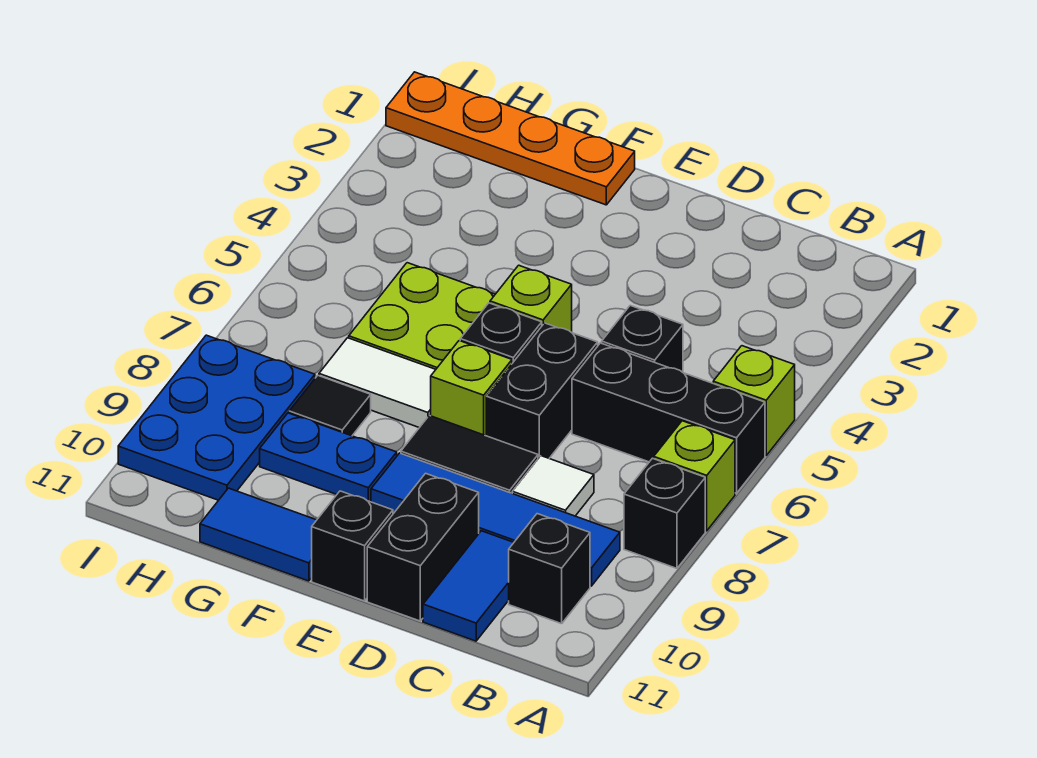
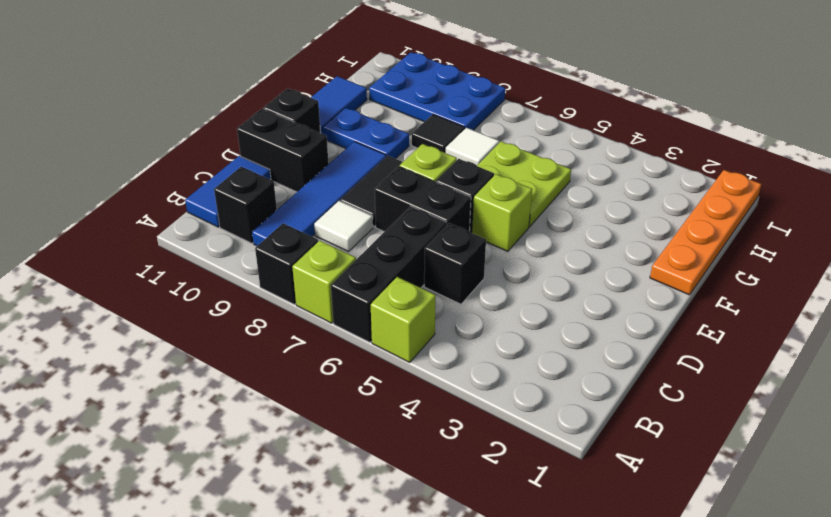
blue 1x2 tile [423,531,514,641] -> blue 1x2 tile turned to [185,156,271,227]
white 1x2 tile [319,338,436,428] -> white 1x1 tile [446,128,499,165]
blue 1x2 plate [260,413,397,502] -> blue 1x2 plate turned to [323,108,409,159]

